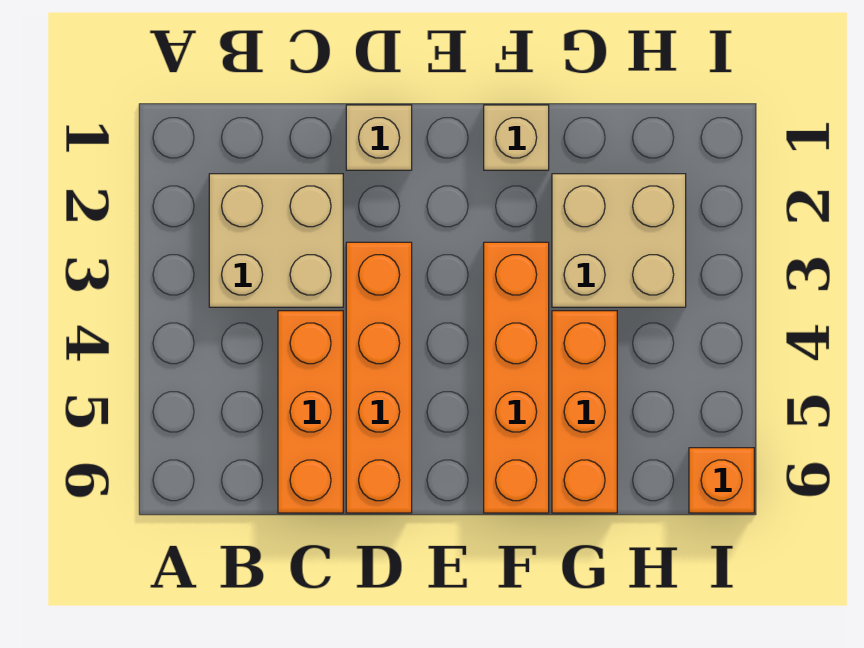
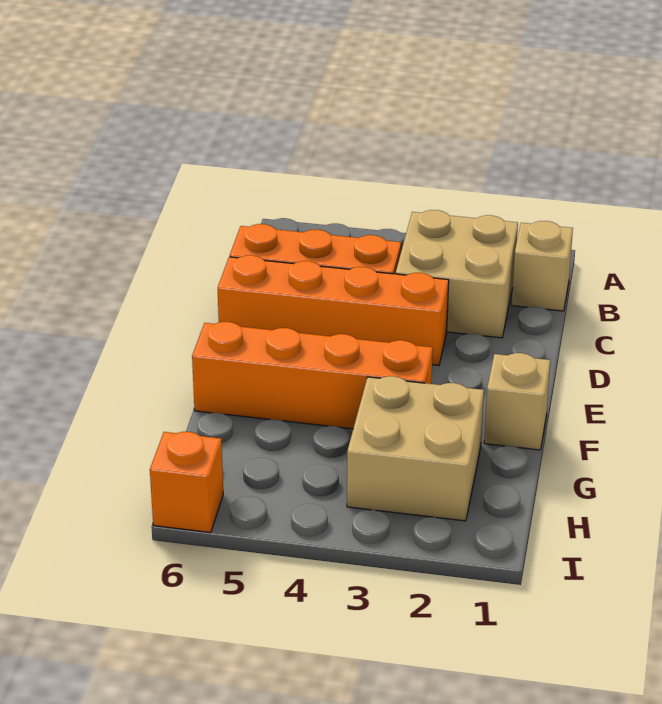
tan 1x1 brick [346,105,412,170] -> tan 1x1 brick moved to [512,221,573,311]
orange 1x3 brick [552,311,617,513] -> none

